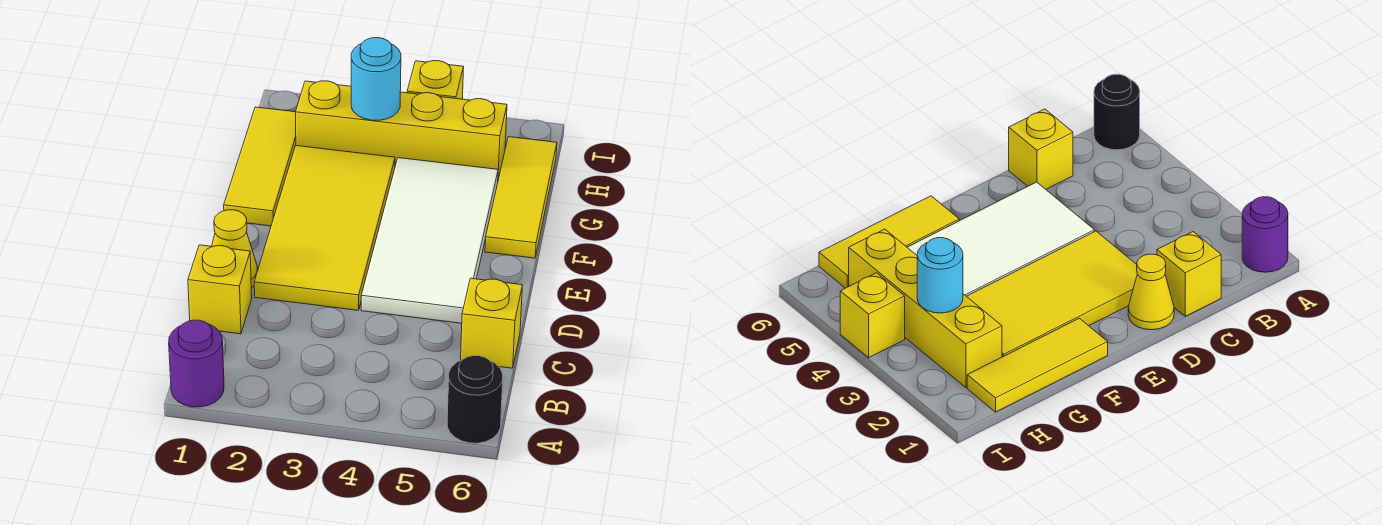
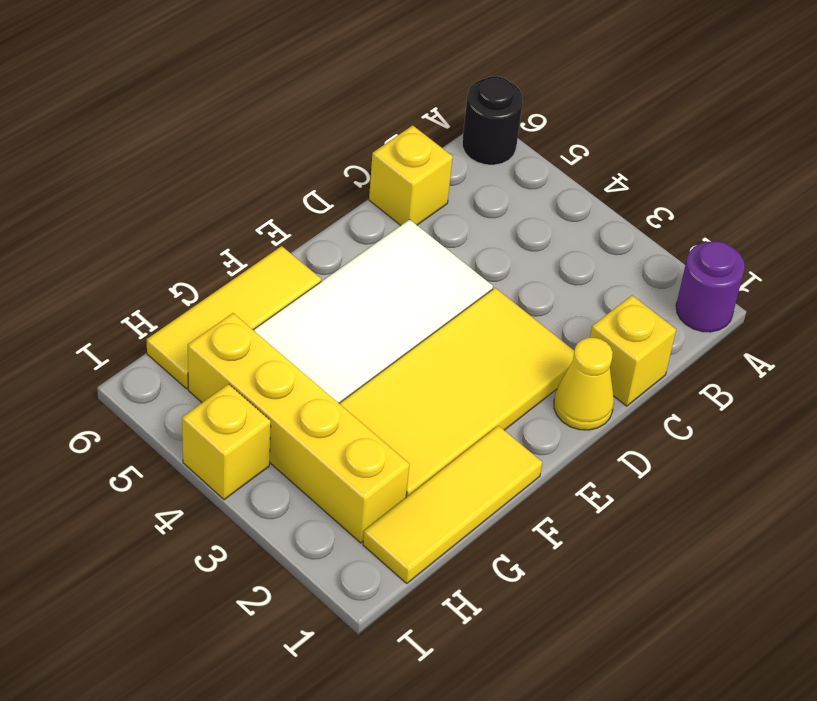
cyan 1x1 round brick [351,38,401,120] -> none

